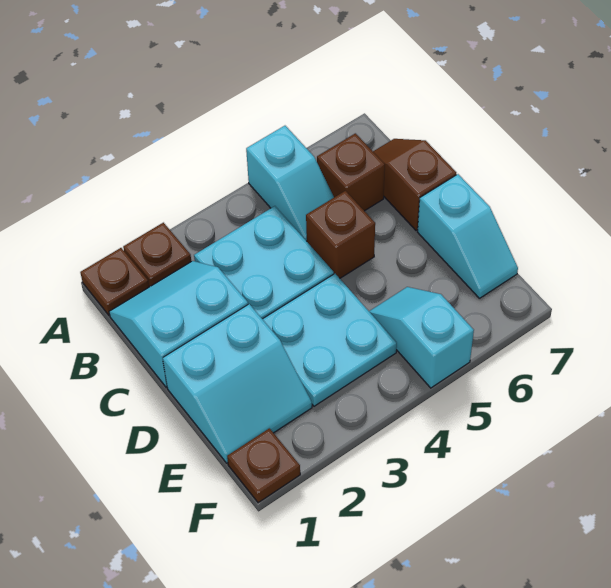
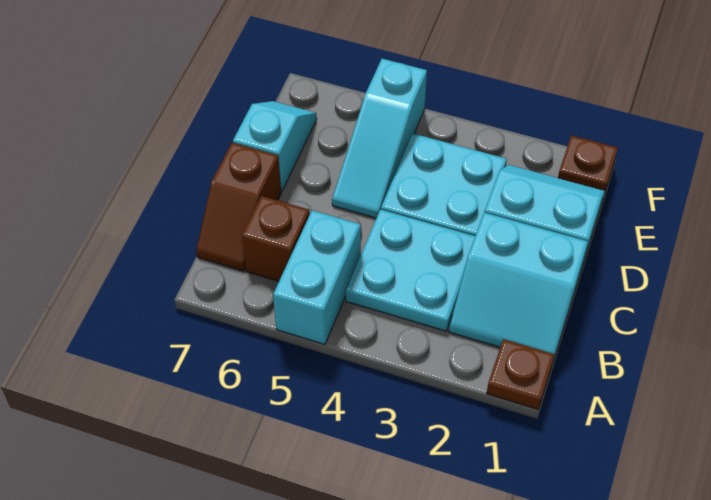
brown 1x1 plate [123,223,191,287] -> none
cyan 1x2 slope [246,126,334,241] -> cyan 1x2 brick [273,210,361,344]
brown 1x1 brick [306,191,375,278] -> none
cyan 1x2 slope [369,287,474,388] -> cyan 1x3 slope [332,59,427,218]

